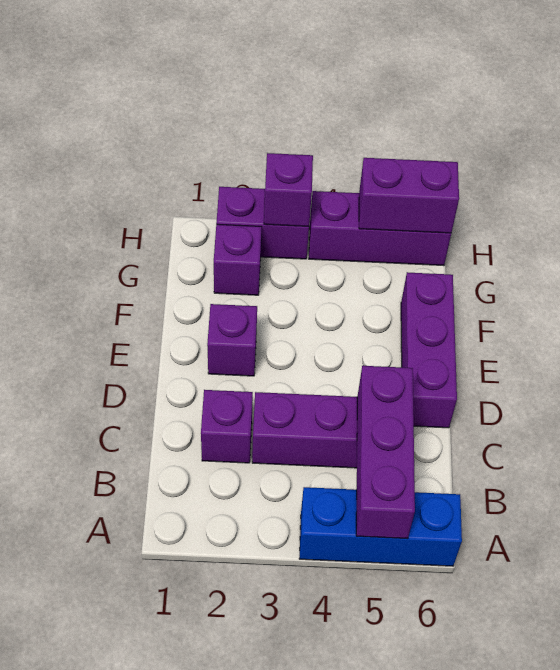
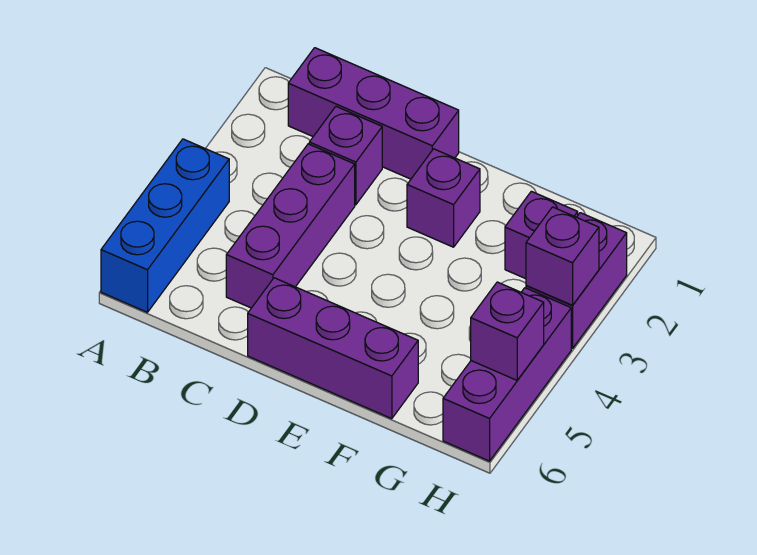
purple 1x3 brick [356,366,415,539] -> purple 1x3 brick moved to [288,48,459,179]
purple 1x2 brick [359,158,459,233] -> purple 1x1 brick [471,282,544,380]

